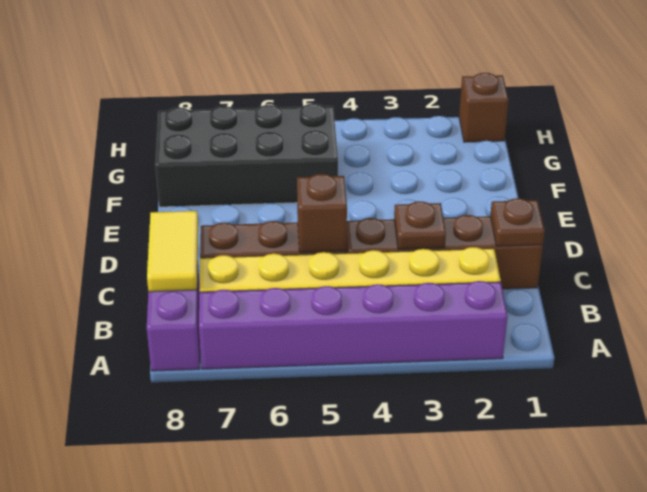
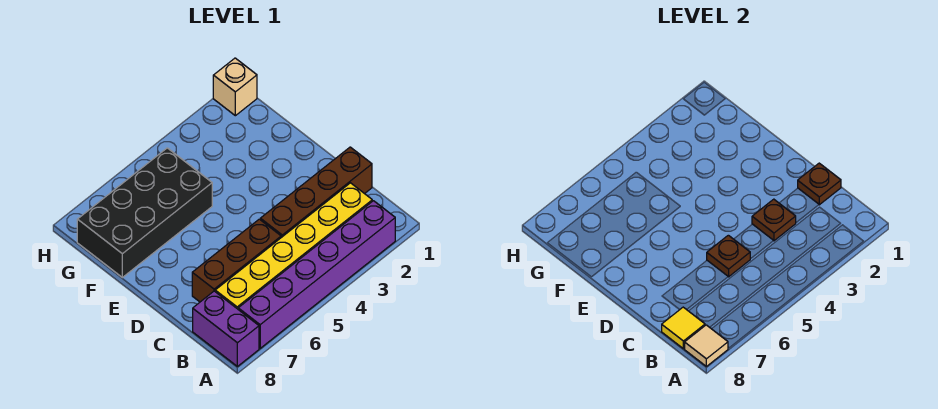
none -> tan 1x1 tile [685,325,728,366]
yellow 1x2 tile [147,211,198,292] -> yellow 1x1 tile [662,307,705,349]
brown 1x1 brick [297,174,347,253] -> brown 1x1 plate [707,235,750,277]
brown 1x1 brick [459,73,509,142] -> tan 1x1 brick [213,58,257,116]

